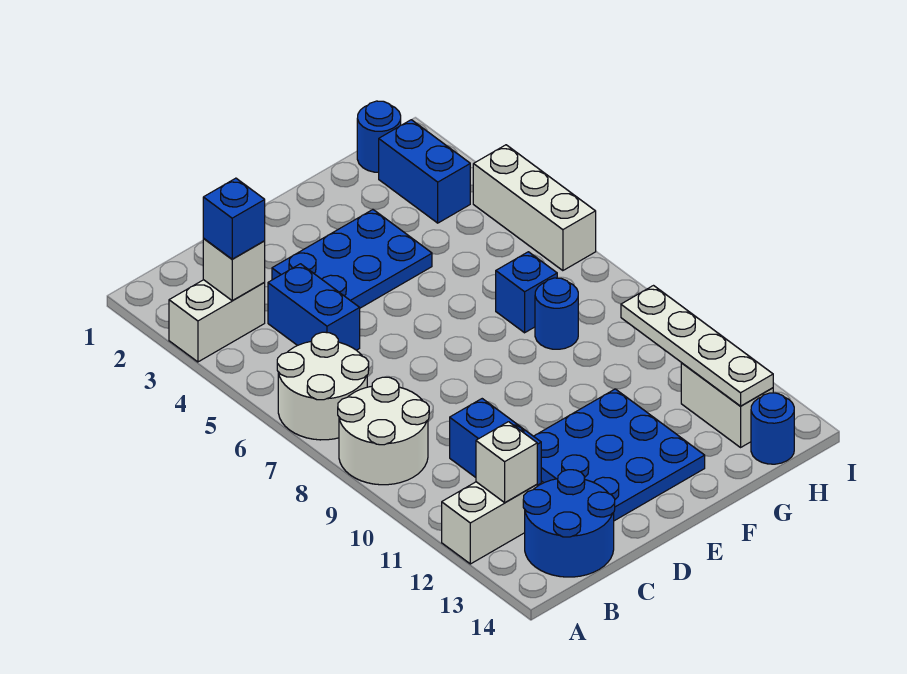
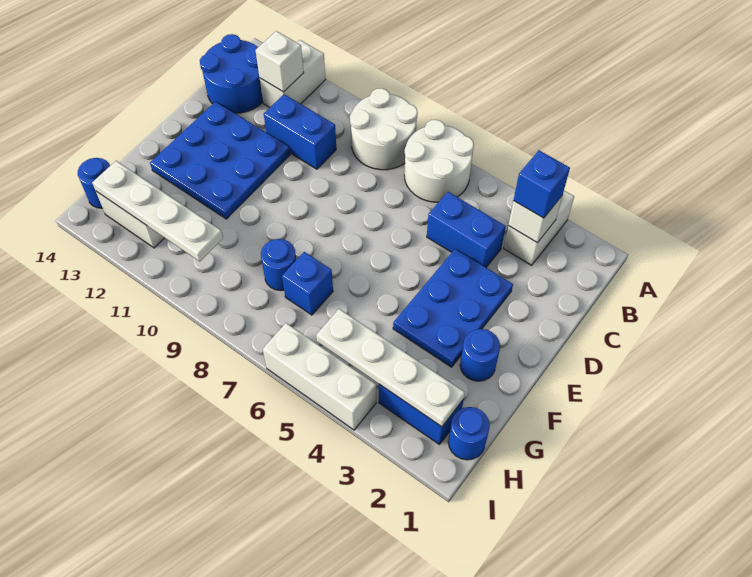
none -> blue 1x1 round brick [460,329,500,381]
none -> white 1x4 plate [316,309,465,427]

